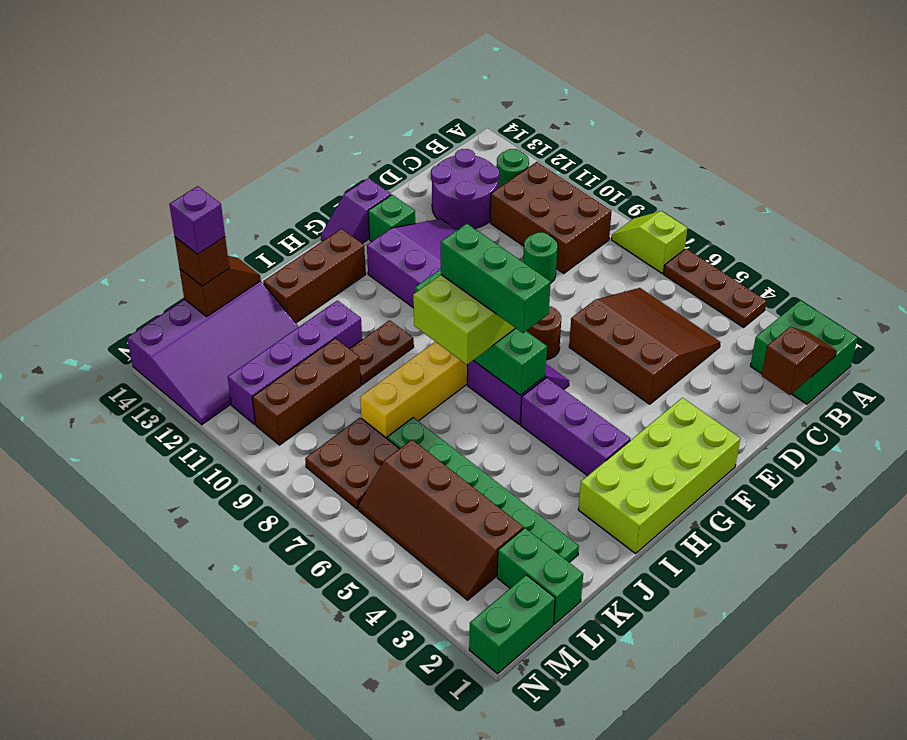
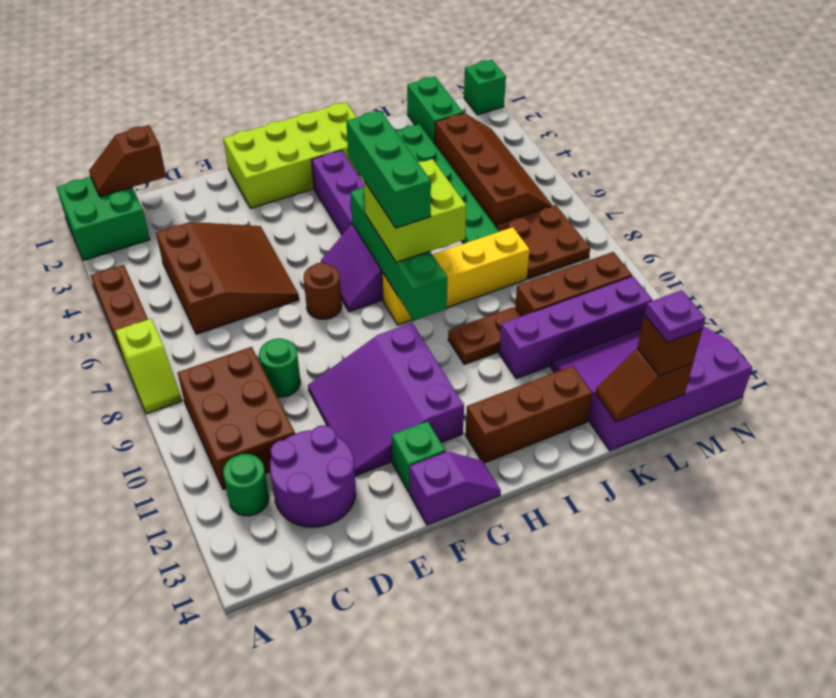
brown 3x3 slope [569,288,720,404] -> brown 3x3 slope turned to [156,222,299,334]
purple 1x1 brick [169,186,225,254] -> purple 1x1 plate [645,290,705,343]
green 1x2 brick [469,575,555,674] -> green 1x1 brick [464,60,506,115]

